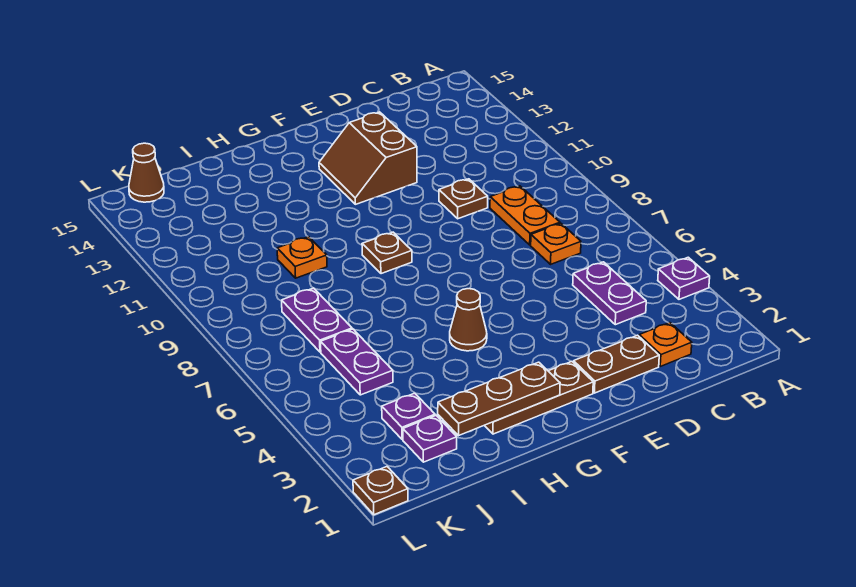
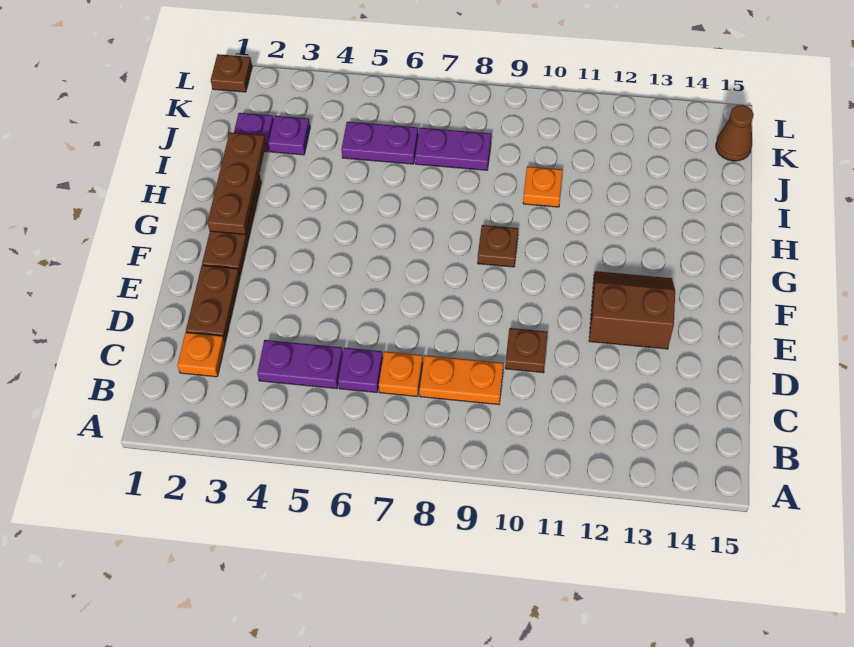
purple 1x1 plate [658,257,710,299] -> purple 1x1 plate moved to [338,348,383,392]
brown 1x1 cone [450,289,487,351] -> none

